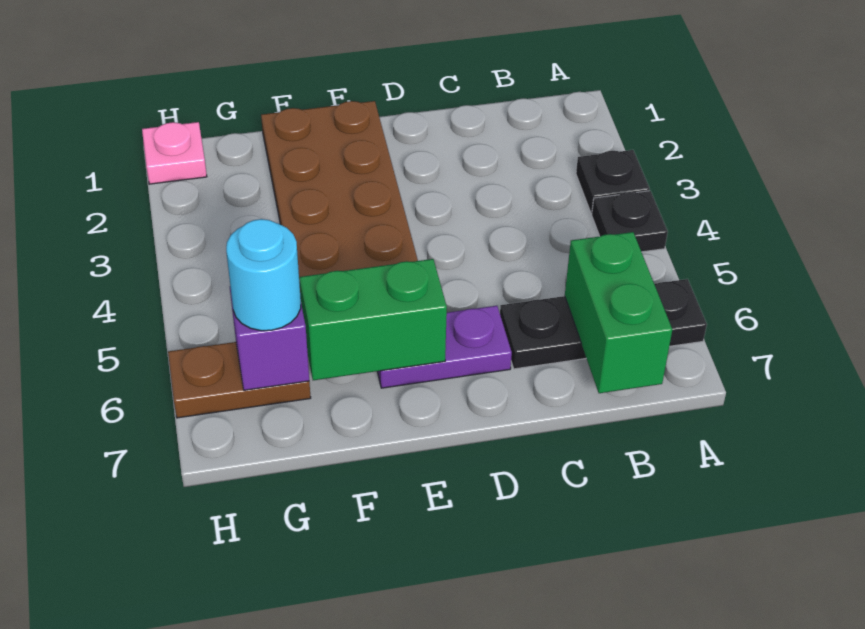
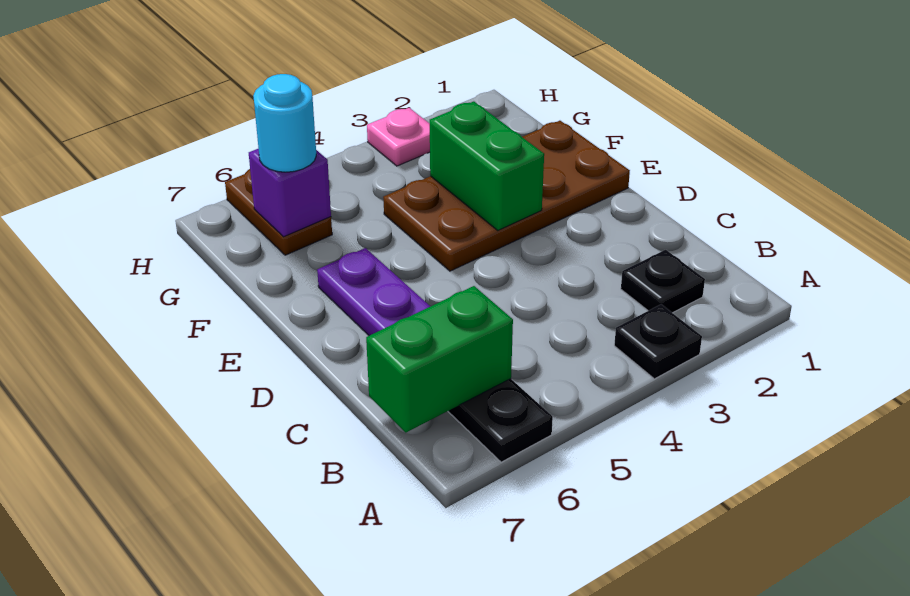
black 1x1 plate [592,191,668,252] -> black 1x1 plate moved to [621,250,705,313]
green 1x2 brick [299,259,447,380] -> green 1x2 brick moved to [430,102,544,230]
pink 1x1 plate [142,122,207,184] -> pink 1x1 plate moved to [367,108,430,166]

